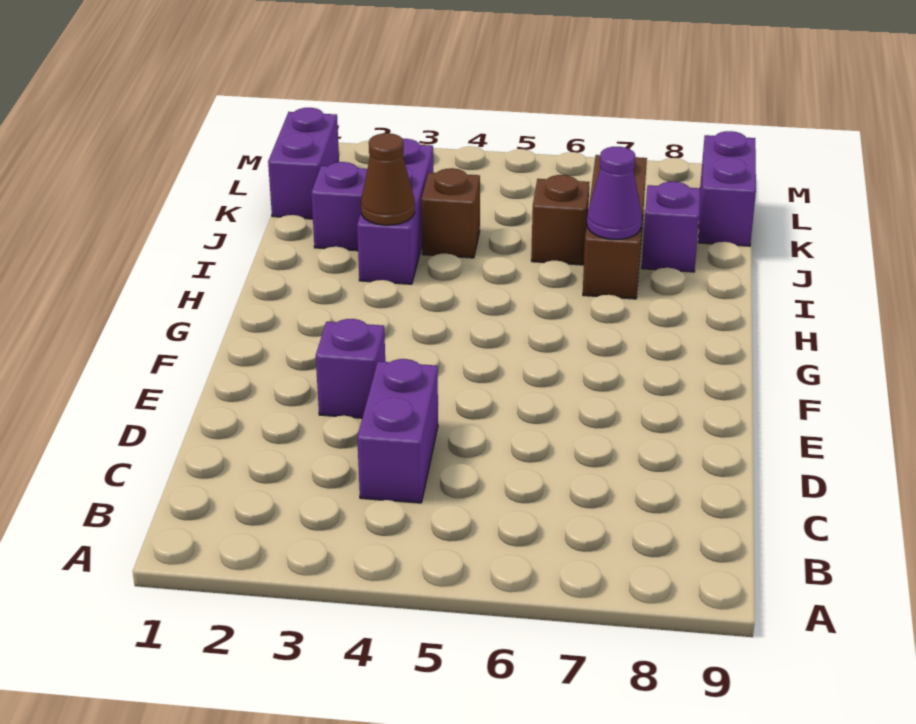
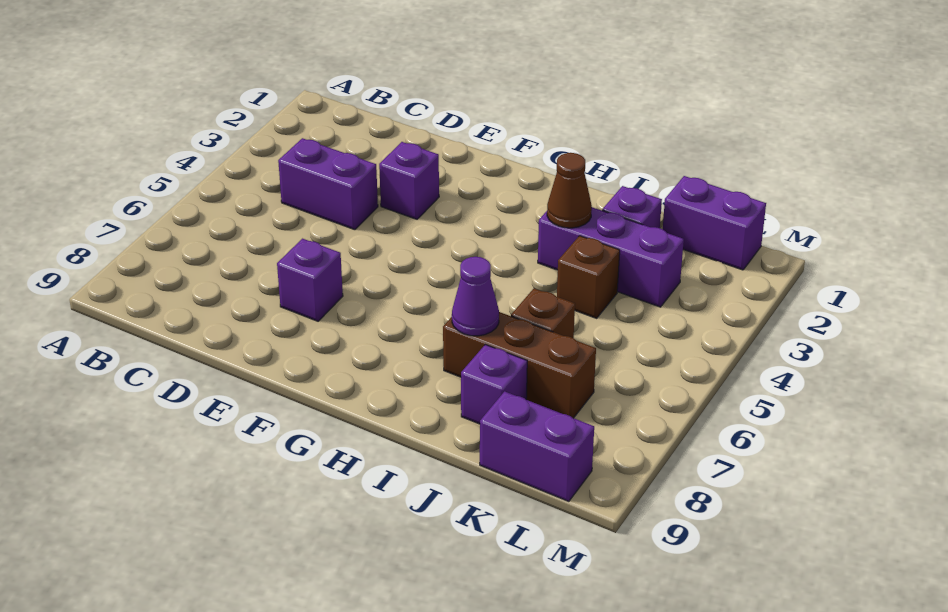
none -> purple 1x1 brick [277,239,343,321]

